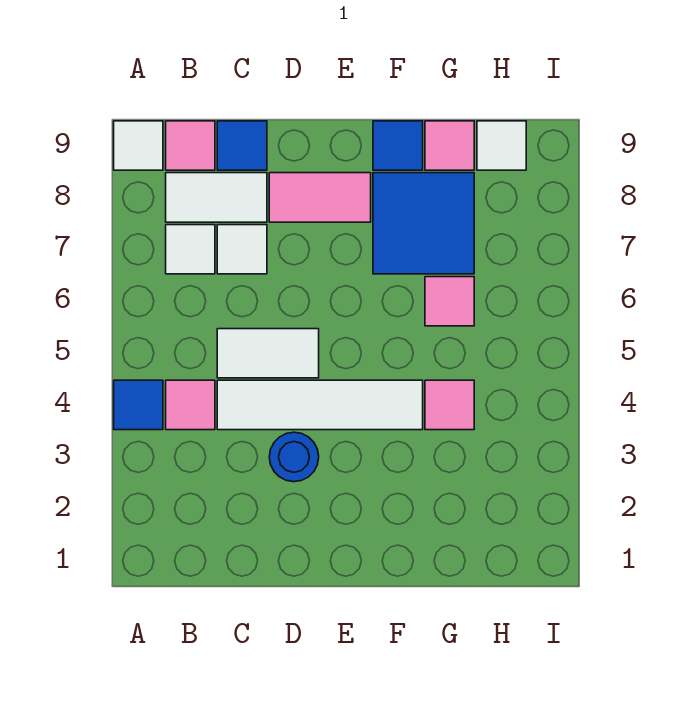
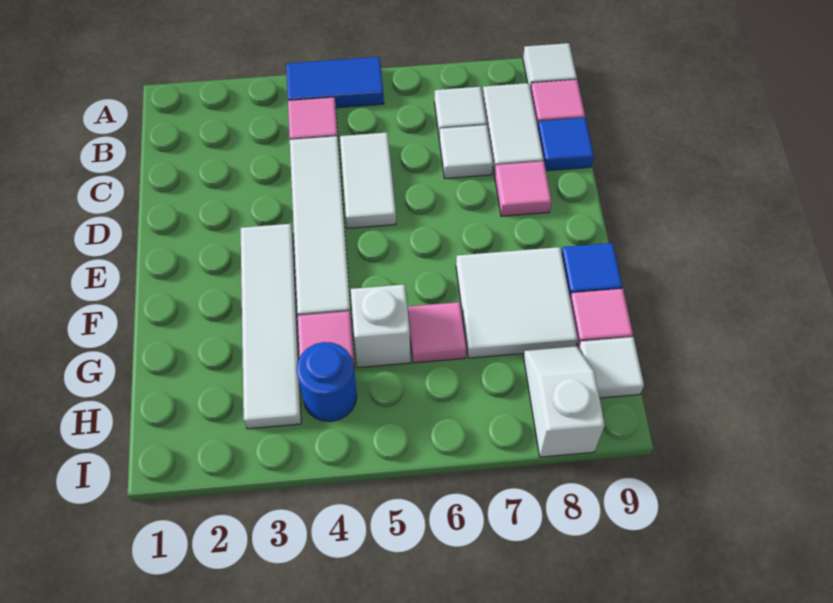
blue 1x1 tile [114,380,163,430] -> blue 1x2 tile [286,57,384,108]
blue 1x1 round brick [269,432,319,482] -> blue 1x1 round brick moved to [297,342,357,421]
pink 1x2 tile [269,173,371,222] -> pink 1x1 tile [495,161,552,216]
none -> white 1x4 tile [241,224,301,429]
blue 2x2 tile [373,173,474,274] -> white 2x2 tile [456,247,578,358]
none -> white 1x1 brick [351,284,410,368]
none -> white 1x2 slope [523,346,605,457]

